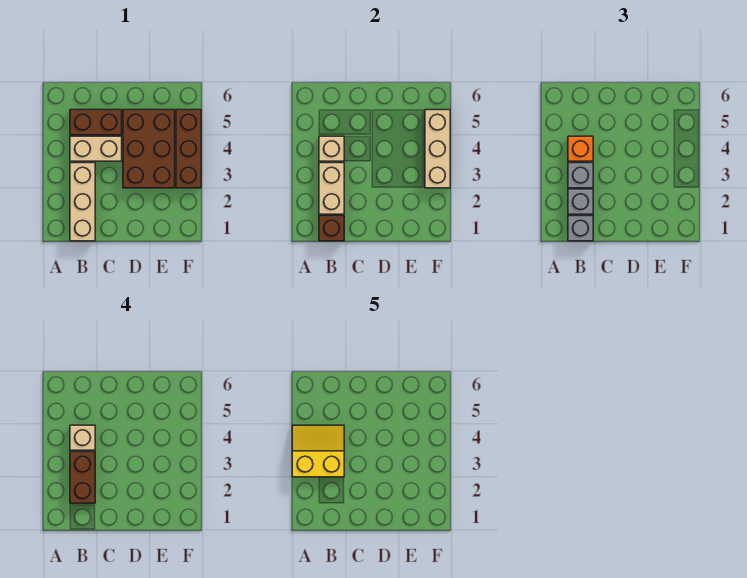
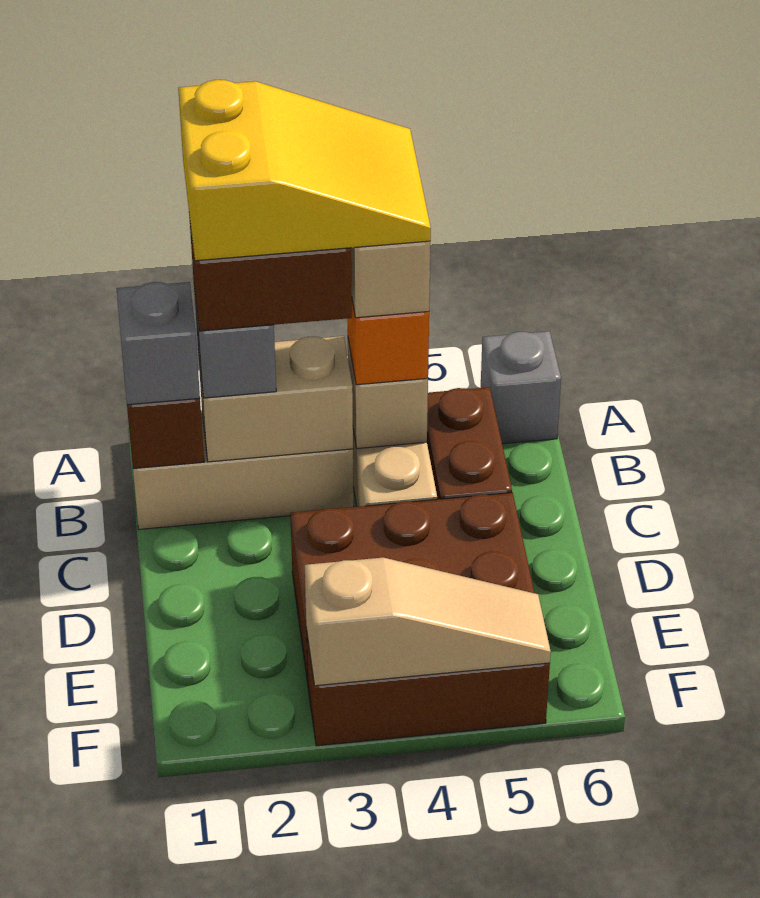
yellow 2x2 slope [292,425,344,477] -> yellow 2x3 slope [178,80,431,261]
grey 1x1 brick [568,163,593,188] -> grey 1x1 brick moved to [481,331,561,444]
tan 1x3 brick [425,110,450,188] -> tan 1x3 slope [305,558,551,686]

